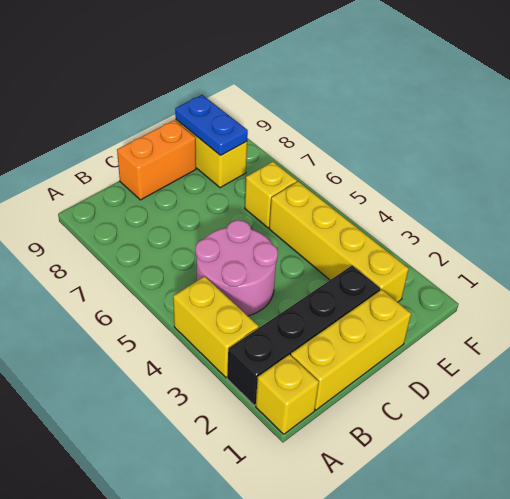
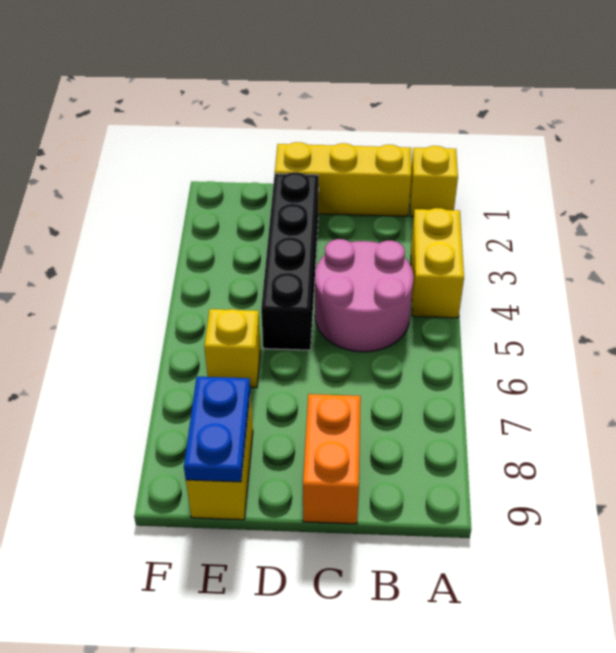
black 1x4 brick [227,266,380,405] -> black 1x4 brick turned to [261,172,319,350]
orange 1x2 brick [117,120,196,200] -> orange 1x2 brick turned to [303,394,361,524]
yellow 1x4 brick [269,182,409,302] -> none

